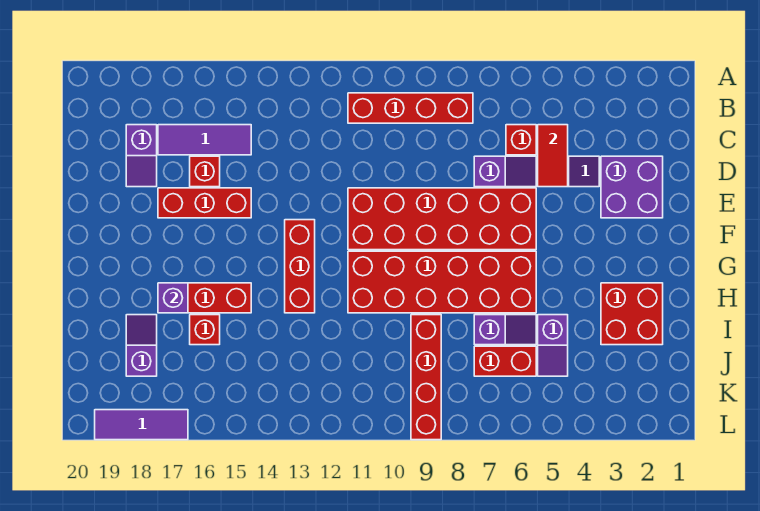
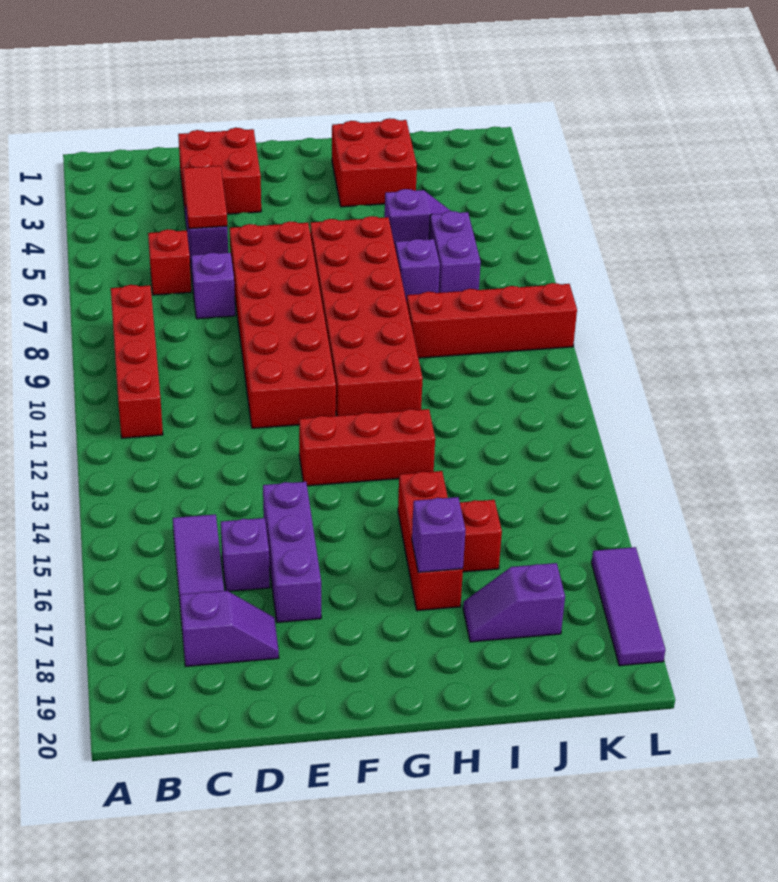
red 1x2 tile [538,125,568,187] -> red 1x2 tile turned to [183,166,227,229]
purple 2x2 brick [601,156,663,218] -> red 2x2 brick [178,128,261,214]
red 1x1 brick [190,156,220,187] -> purple 1x1 brick [221,518,270,591]
red 1x3 brick [158,188,251,218] -> purple 1x3 brick [263,482,321,622]
red 1x2 brick [474,346,536,376] -> purple 1x2 brick [429,211,481,293]

